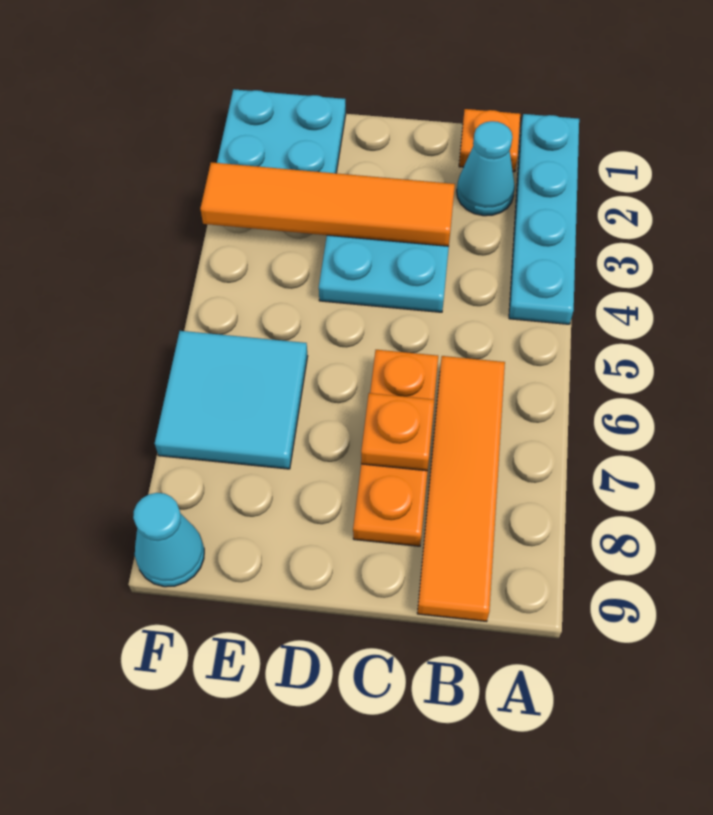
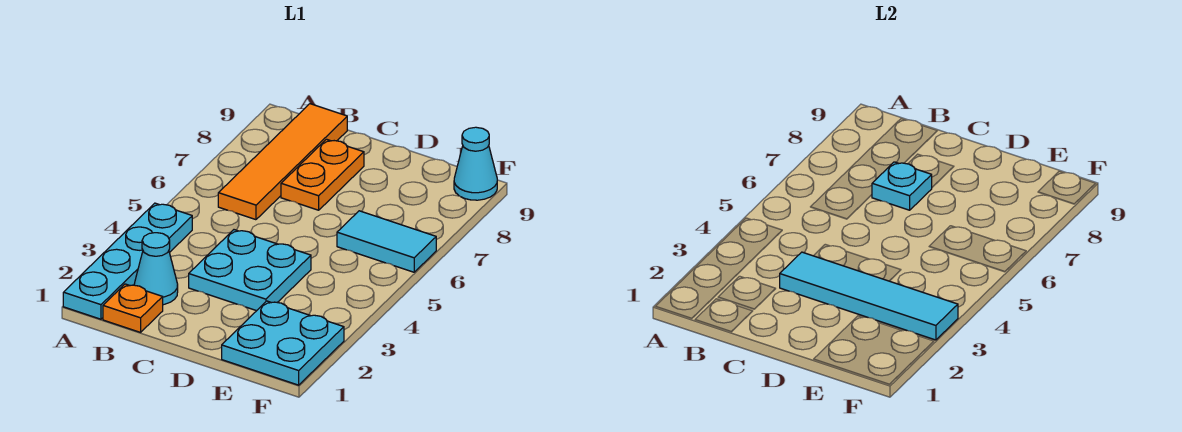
orange 1x4 tile [200,162,455,246] -> cyan 1x4 tile [780,252,958,340]
orange 1x3 plate [353,350,438,546] -> orange 1x2 plate [281,139,364,210]
orange 1x1 plate [361,393,434,471] -> cyan 1x1 plate [872,162,932,210]
cyan 2x2 tile [155,331,308,469] -> cyan 1x2 tile [337,211,436,272]

